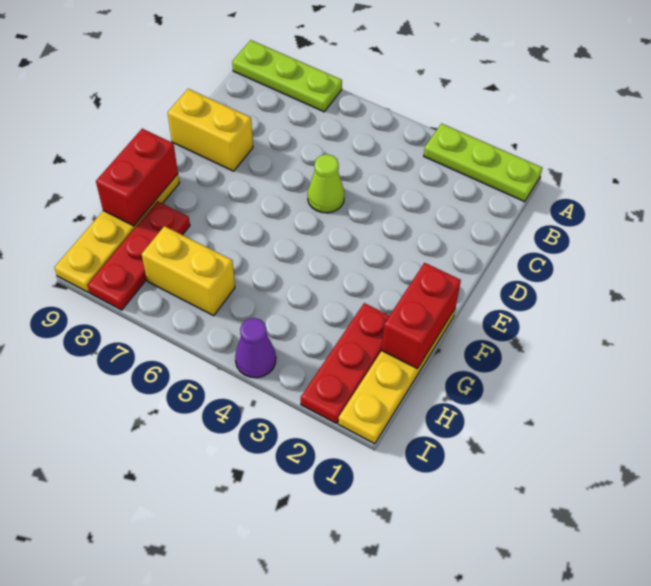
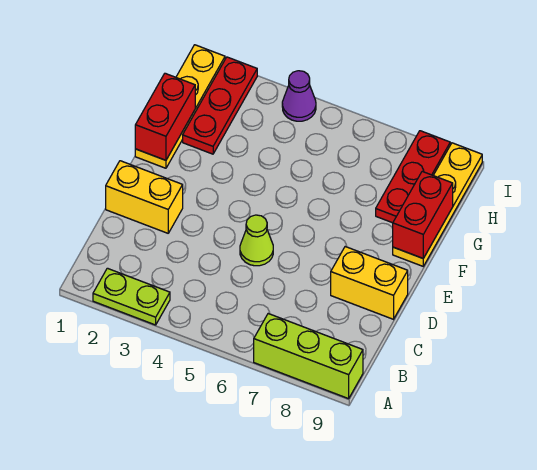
lime 1x3 plate [424,124,542,202] -> lime 1x2 plate [93,268,170,325]
lime 1x3 plate [232,40,342,112] -> lime 1x3 brick [254,314,363,399]
yellow 1x2 brick [142,226,235,316] -> yellow 1x2 brick moved to [106,161,183,233]

